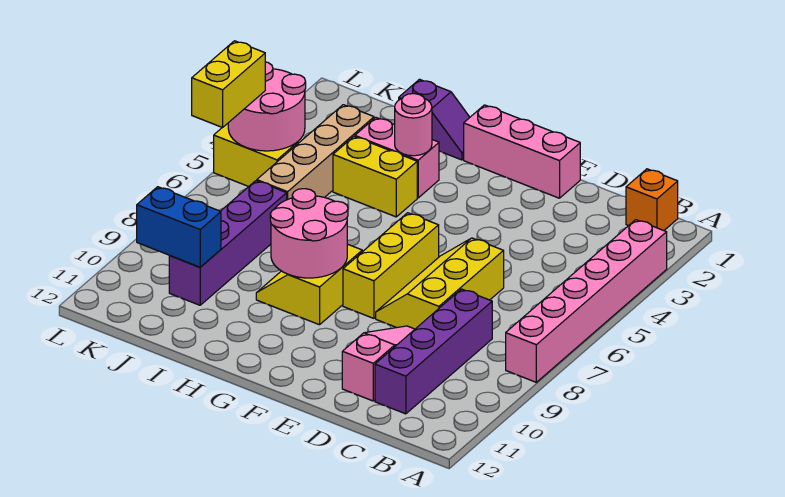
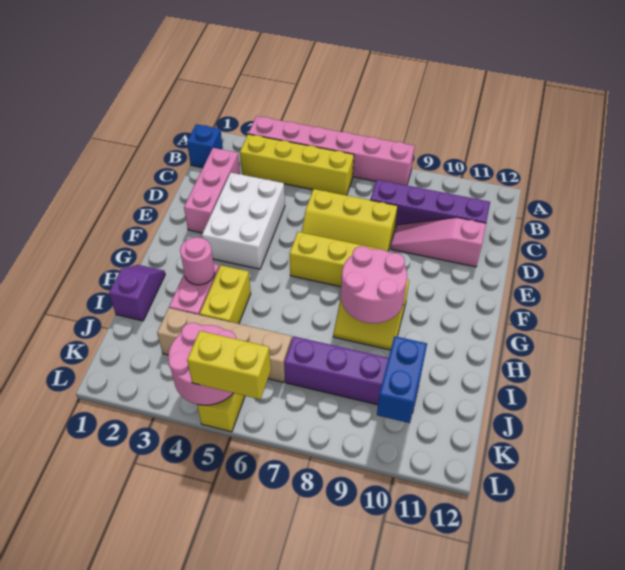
orange 1x1 brick [626,169,678,231] -> blue 1x1 brick [187,124,223,168]
none -> yellow 1x4 brick [240,134,354,195]
none -> white 2x3 brick [202,173,285,269]
pink 1x3 brick [464,105,580,198] -> pink 1x3 brick moved to [184,148,240,233]

